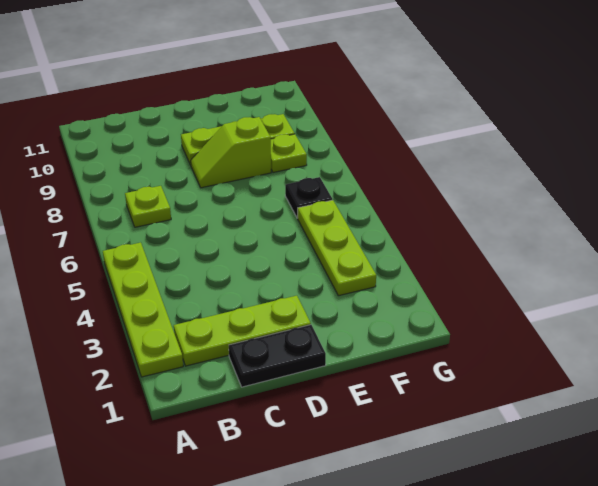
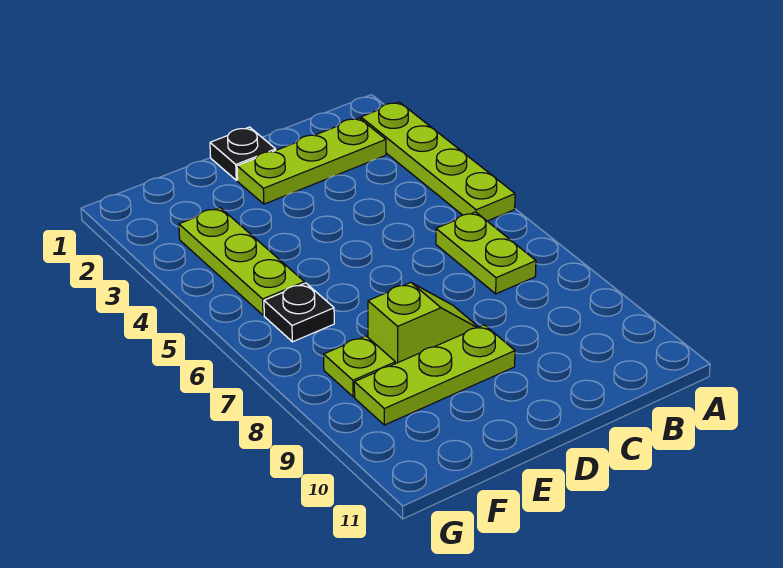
lime 1x1 plate [125,186,171,227] -> lime 1x2 plate [436,212,536,294]
black 1x2 plate [229,325,326,387] -> black 1x1 plate [210,127,276,180]

